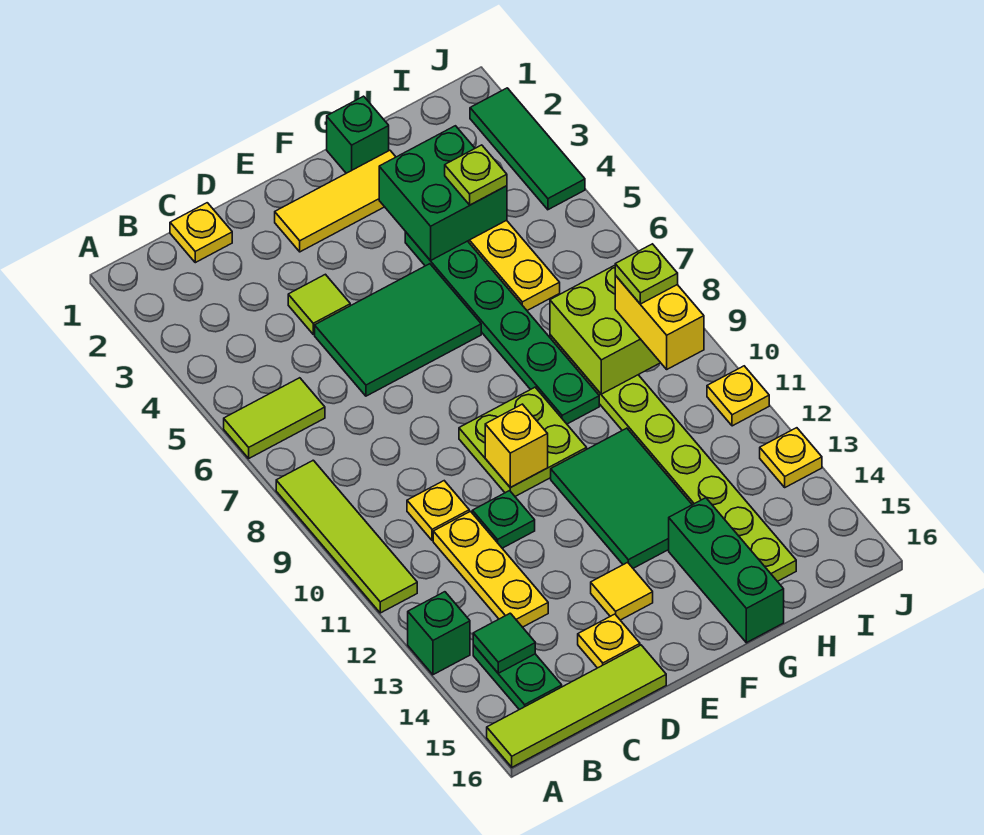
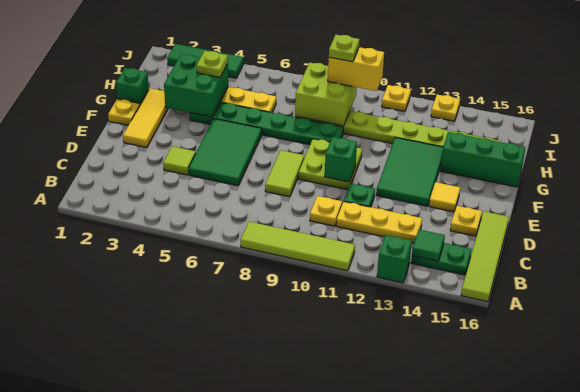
lime 1x2 tile [224,378,325,458] -> lime 1x2 tile moved to [265,150,304,197]
yellow 1x1 plate [170,203,232,263] -> yellow 1x1 plate moved to [108,99,140,125]
yellow 1x1 brick [485,404,548,487] -> green 1x1 brick [325,137,357,182]
green 2x3 tile [551,428,692,568] -> green 2x3 tile turned to [376,137,443,206]

